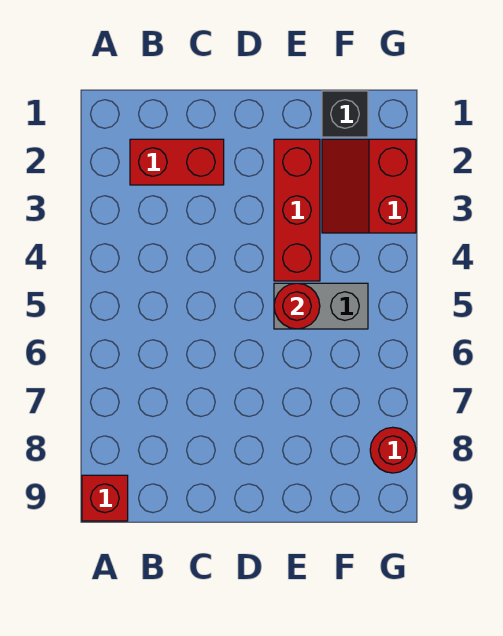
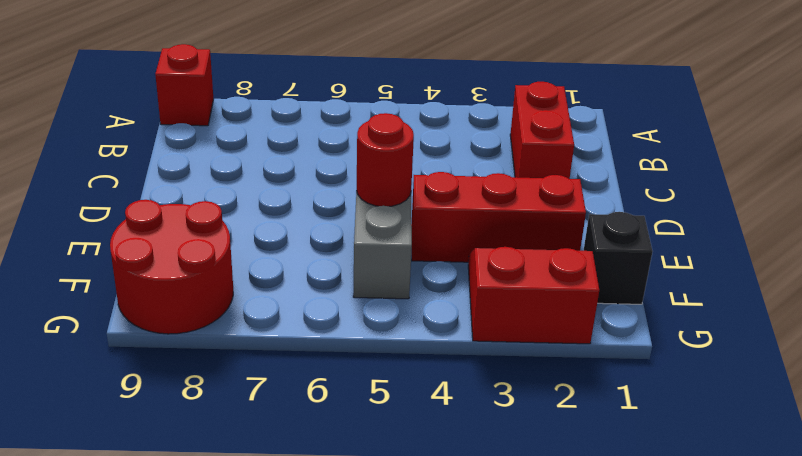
red 1x1 round brick [370,427,416,473] -> red 2x2 round brick [110,200,233,334]

